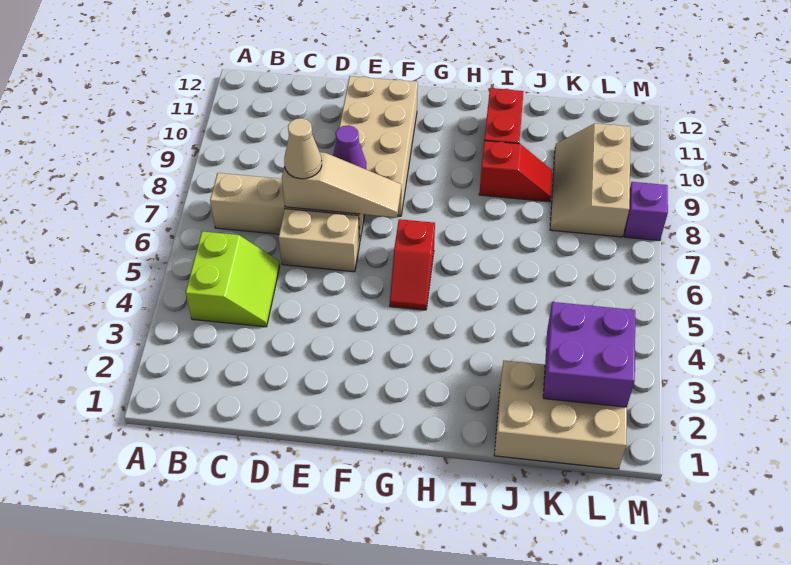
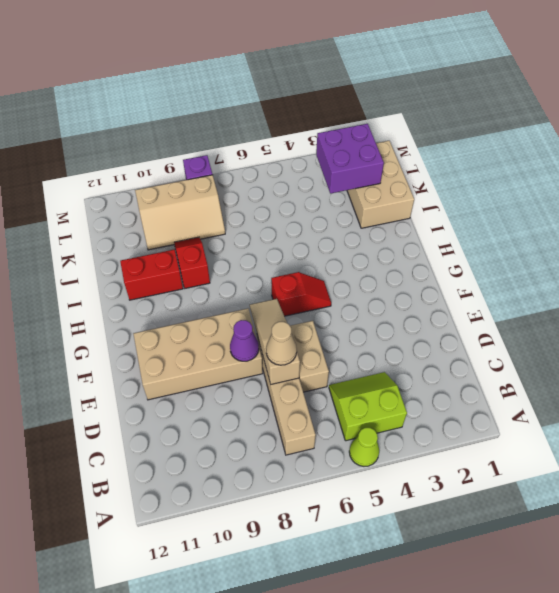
none -> lime 1x1 cone [349,428,379,466]

